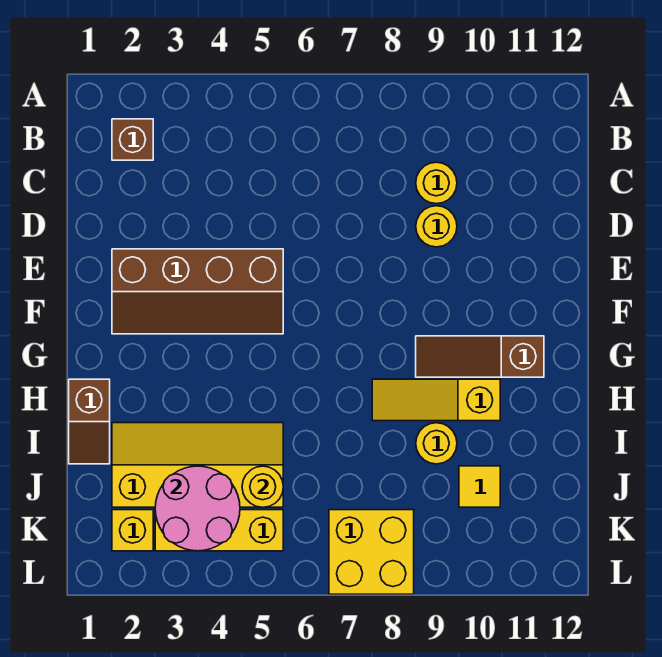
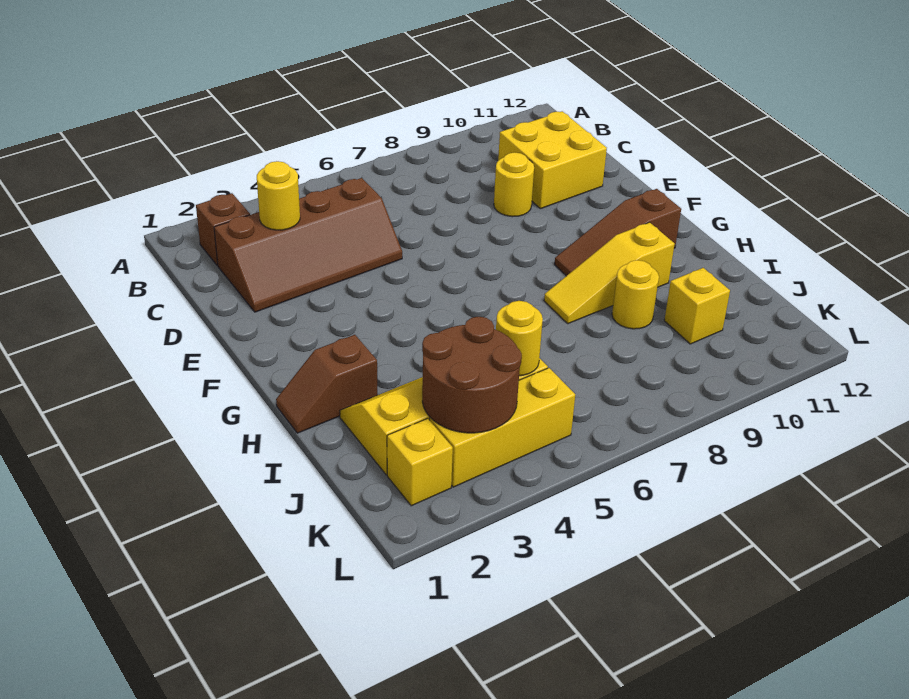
yellow 1x1 round brick [416,162,457,204] -> yellow 1x1 round brick moved to [257,161,300,230]
brown 2x4 slope [112,249,283,334] -> brown 2x4 slope moved to [214,178,402,312]
brown 1x2 slope [69,379,110,464] -> brown 1x2 slope turned to [276,335,378,433]
pink 2x2 round brick [155,466,240,551] -> brown 2x2 round brick [422,317,522,433]
yellow 1x1 tile [459,466,500,507] -> yellow 1x1 brick [664,268,730,344]
yellow 2x2 brick [329,510,414,594] -> yellow 2x2 brick moved to [498,111,607,209]

